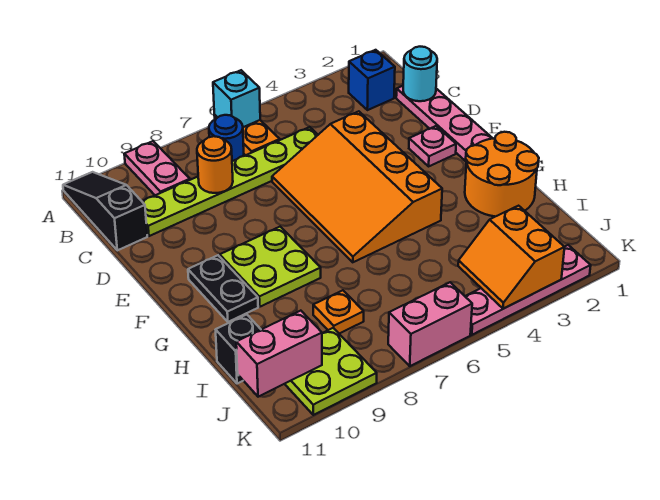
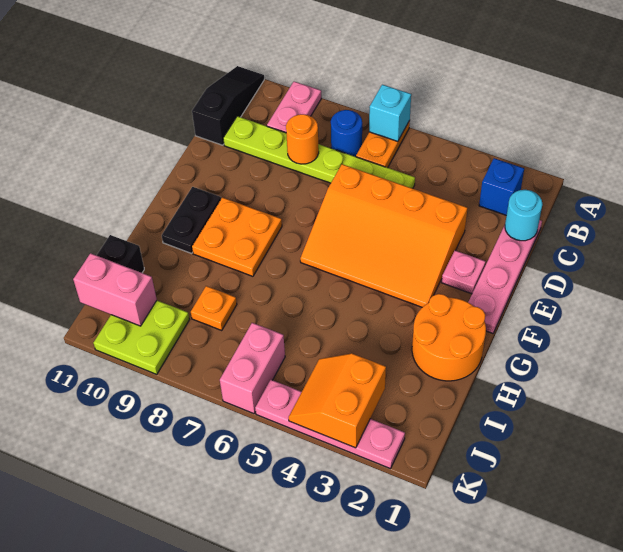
orange 3x4 slope [272,111,442,262] -> orange 3x4 slope turned to [300,164,468,307]
lime 2x2 plate [220,227,321,307] -> orange 2x2 plate [192,197,282,276]
pink 1x2 brick [388,282,472,366] -> pink 1x2 brick turned to [220,323,285,414]

